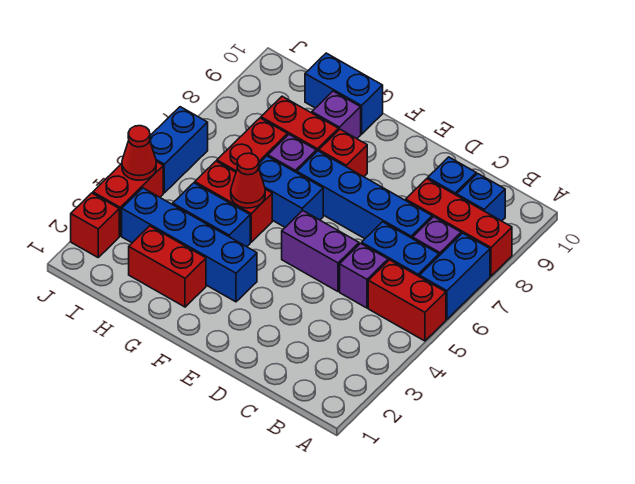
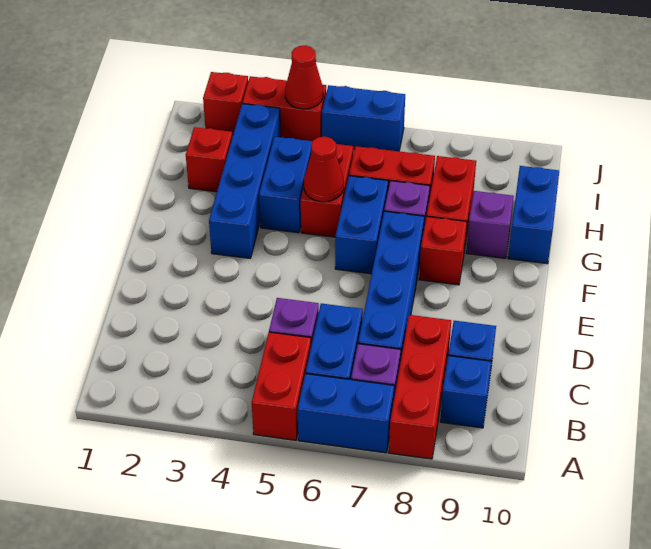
purple 1x2 brick [282,211,359,292] -> none
red 1x2 brick [129,226,206,307] -> red 1x1 brick [186,127,232,192]

